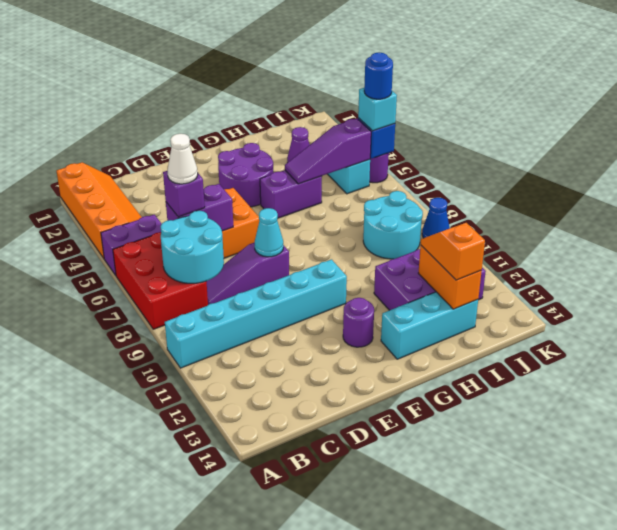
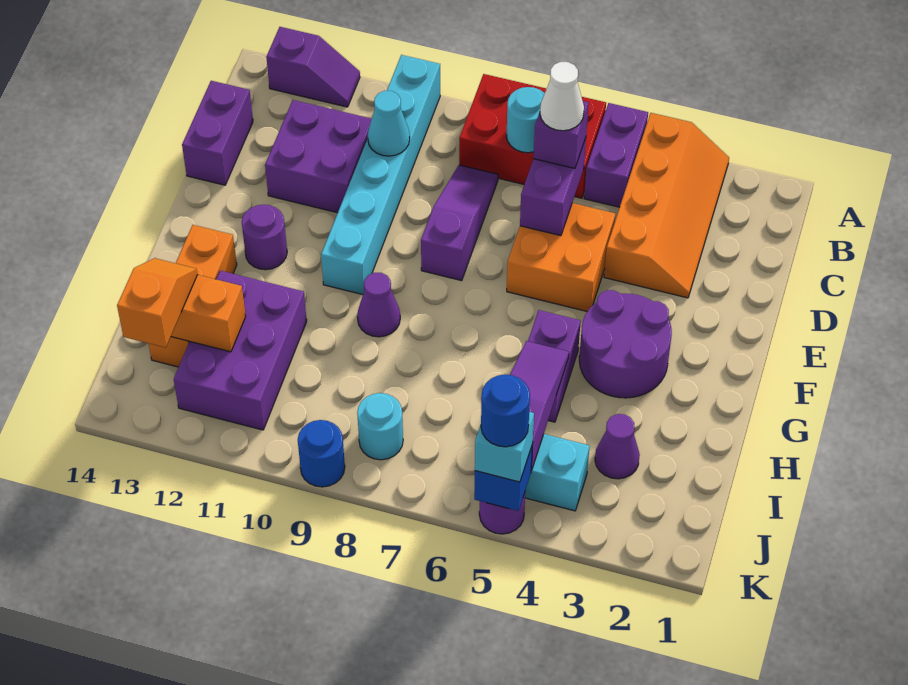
orange 2x4 slope [57,162,142,258] -> orange 2x4 slope turned to [604,113,729,298]
none -> purple 1x2 slope [266,27,360,107]
cyan 2x2 round brick [161,211,224,283] -> cyan 1x1 round brick [507,87,545,153]
none -> purple 2x2 brick [265,100,372,213]
none -> purple 1x2 brick [182,81,253,185]
cyan 1x1 cone [255,208,283,257] -> cyan 1x1 cone moved to [368,91,410,156]
none -> purple 1x1 cone [357,273,400,337]
cyan 1x3 brick [381,292,478,359] -> orange 1x3 brick [148,225,237,367]
cyan 2x2 round brick [363,191,423,259] -> cyan 1x1 round brick [357,393,403,460]
orange 1x2 slope [421,223,485,280] -> orange 1x2 slope turned to [117,258,198,348]
blue 1x1 cone [422,198,450,238] -> blue 1x1 round brick [298,420,345,487]

